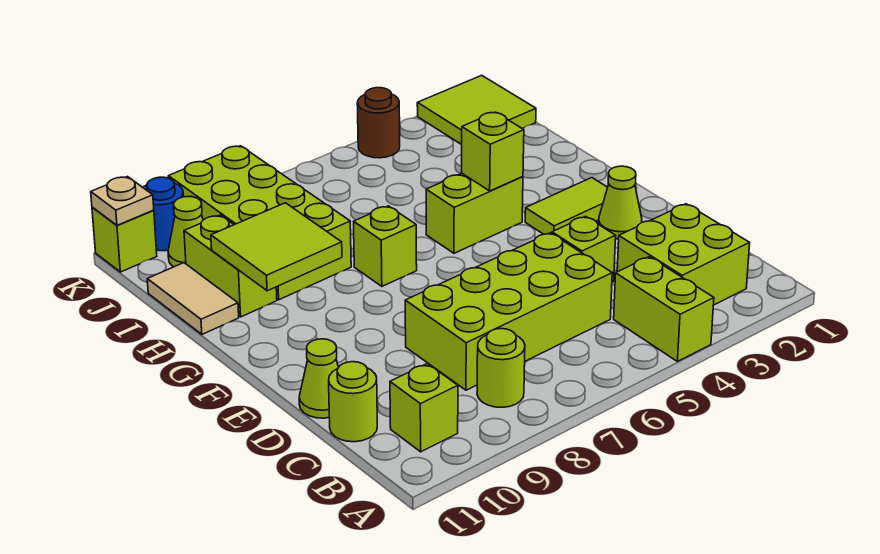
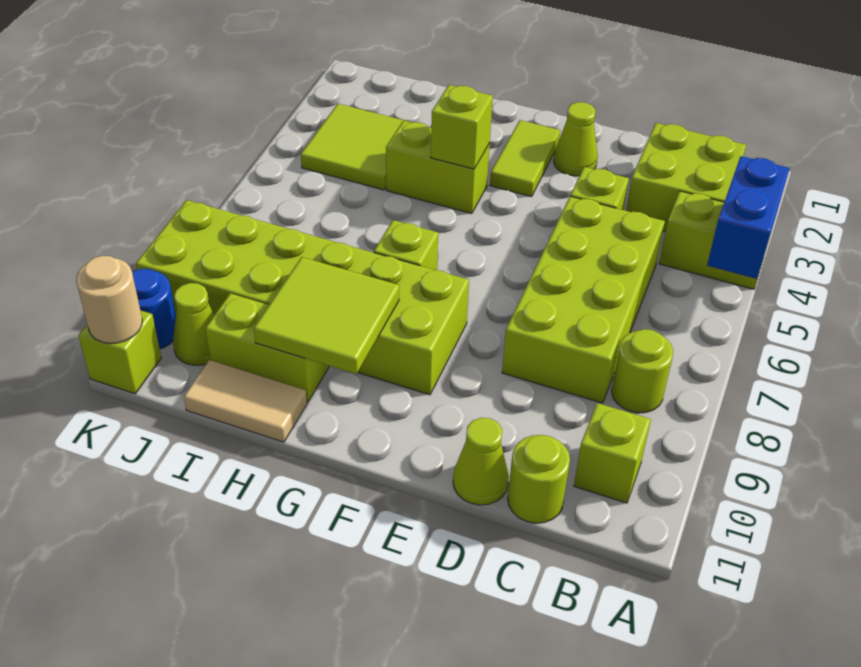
none -> blue 1x2 brick [707,156,790,279]
lime 1x2 brick [426,174,523,253] -> lime 1x2 brick turned to [386,121,490,214]
lime 2x4 brick [168,146,351,300] -> lime 2x6 brick [136,200,469,395]
lime 2x2 tile [417,75,536,145] -> lime 2x2 tile moved to [301,104,412,190]
brown 1x1 round brick [357,88,400,158] -> none
tan 1x1 plate [91,177,154,225] -> tan 1x1 round brick [76,256,142,343]

